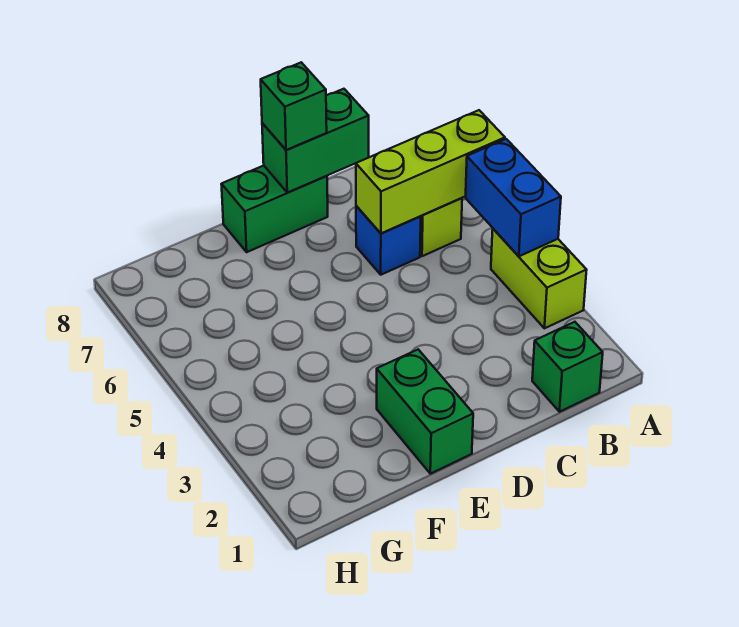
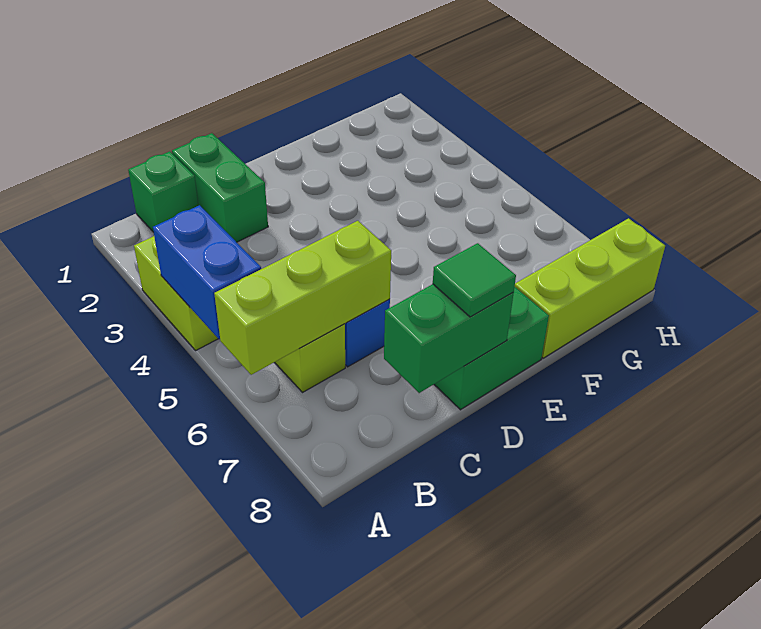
green 1x1 brick [261,62,327,150] -> green 1x1 tile [433,243,516,317]
green 1x2 brick [377,350,473,474] -> green 1x2 brick moved to [172,133,268,242]
none -> lime 1x3 brick [515,218,665,358]

